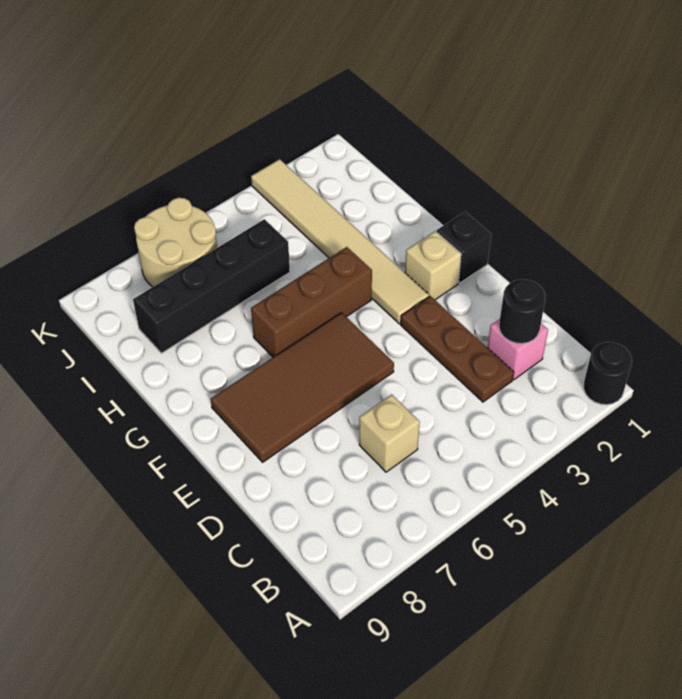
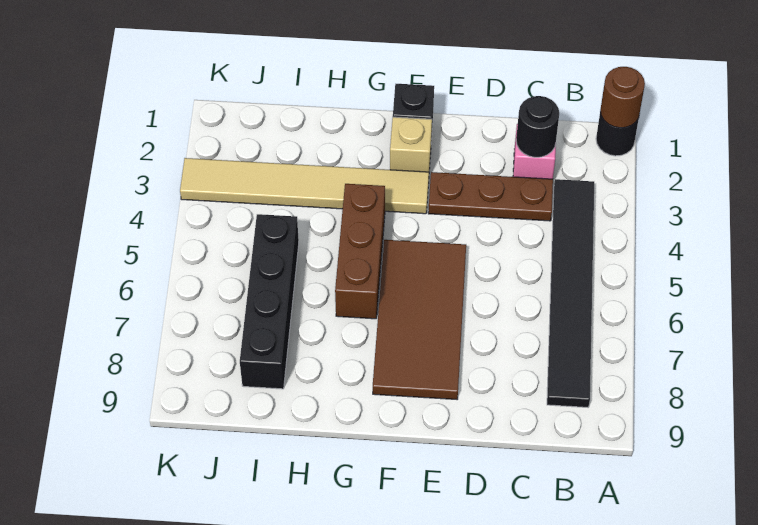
none -> brown 1x1 round brick [600,67,645,128]
none -> black 1x6 tile [547,179,594,407]
tan 1x1 brick [359,394,420,472] -> none
tan 2x2 round brick [134,198,217,287] -> none

